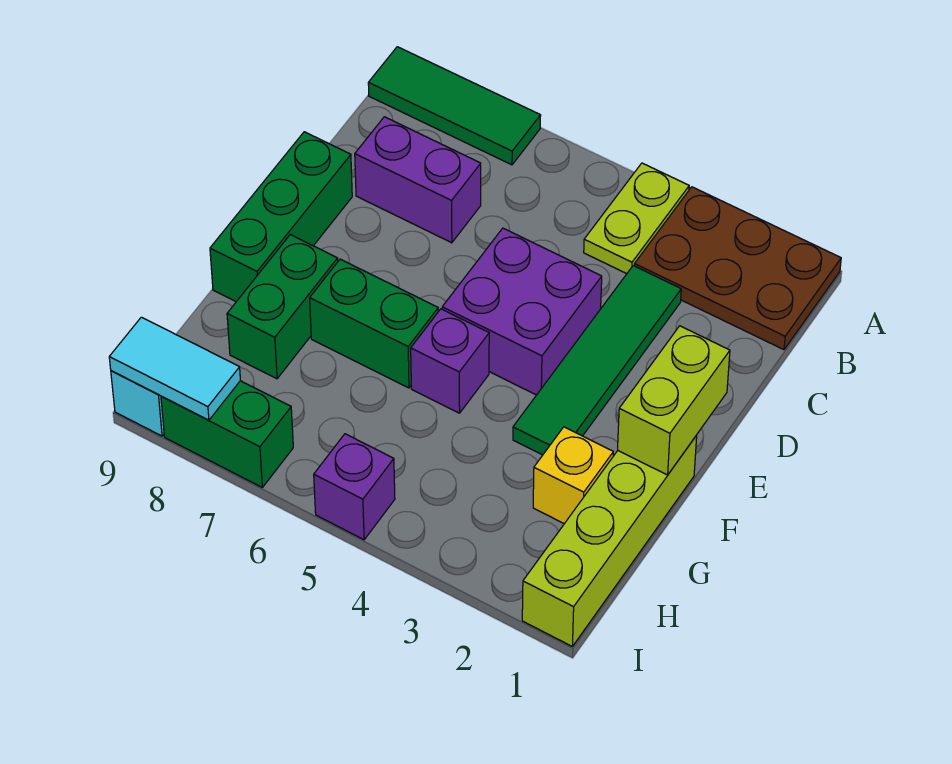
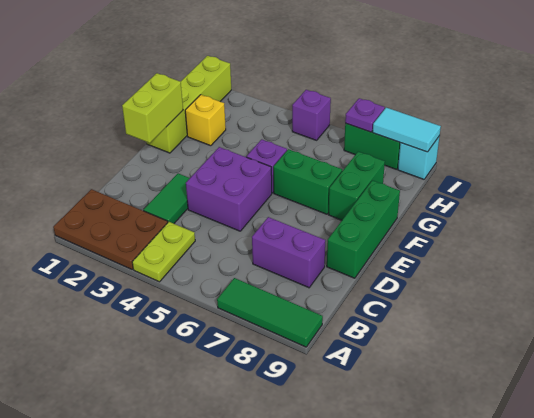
green 1x4 tile [513,266,681,455] -> green 1x2 tile [143,173,190,224]
none -> purple 1x1 plate [345,98,385,132]

